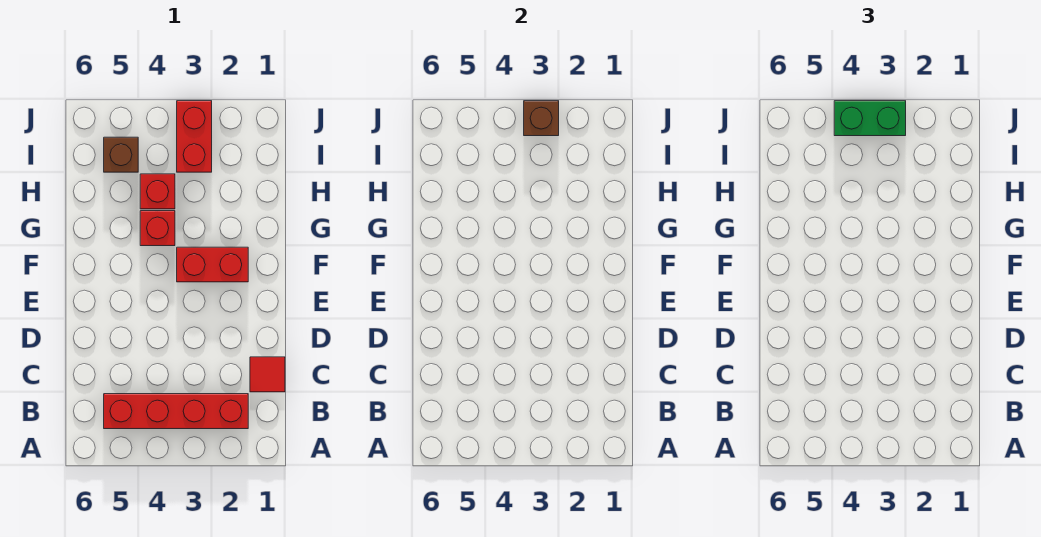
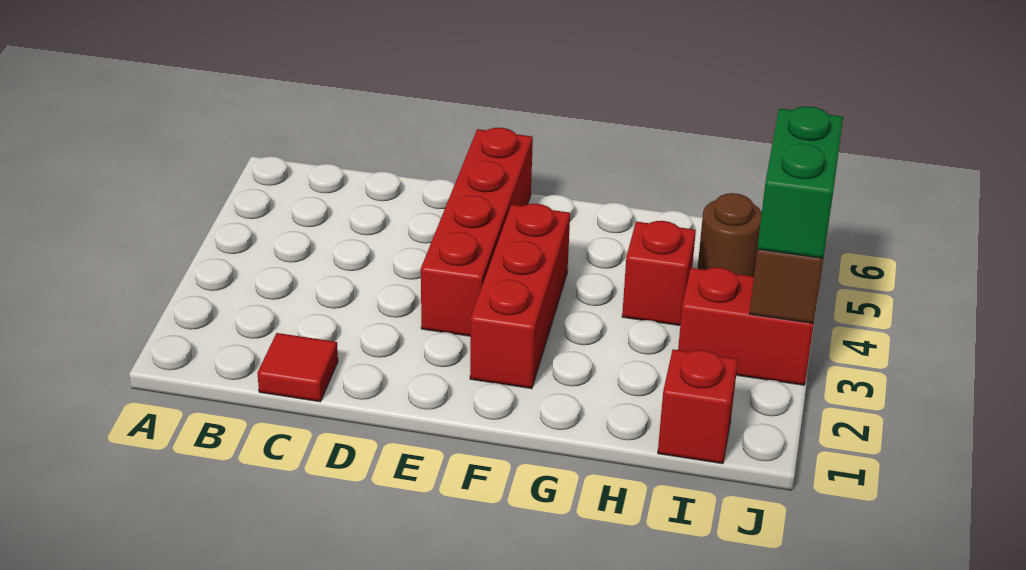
red 1x4 brick [104,394,248,429] -> red 1x4 brick moved to [421,128,533,336]
red 1x2 brick [177,247,248,282] -> red 1x3 brick [470,204,570,389]
red 1x1 brick [140,211,175,246] -> red 1x1 brick moved to [658,350,738,464]
brown 1x1 brick [104,137,138,172] -> brown 1x1 round brick [698,193,762,277]

